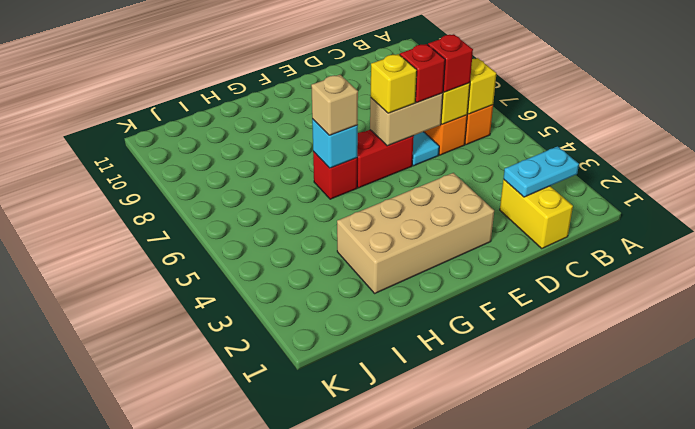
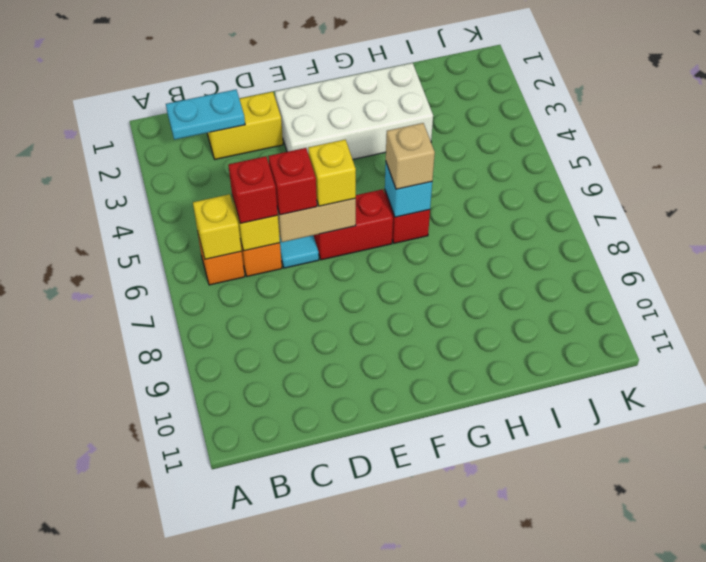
yellow 1x2 brick [500,180,573,248] -> yellow 1x2 brick turned to [207,92,283,159]
tan 2x4 brick [337,173,494,293] -> white 2x4 brick [275,63,433,159]

